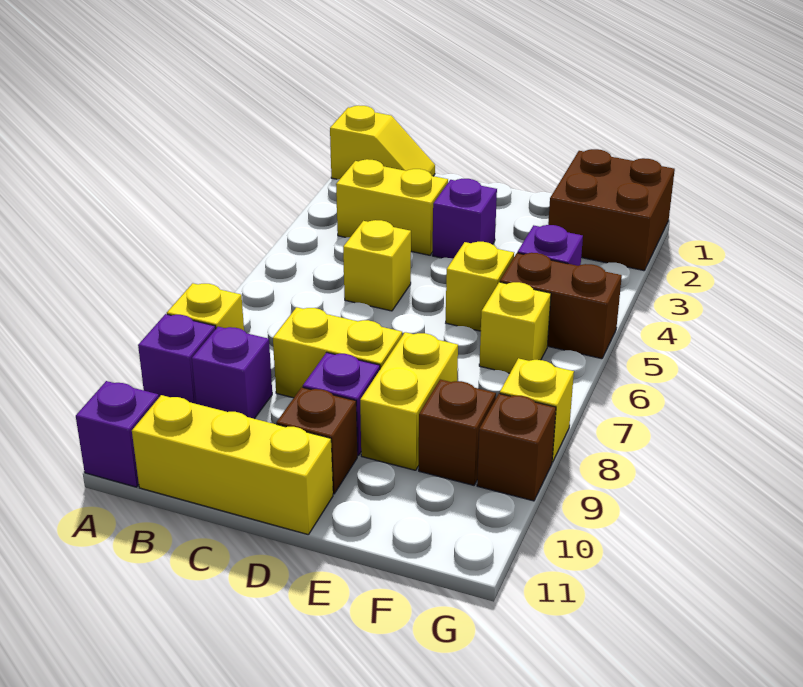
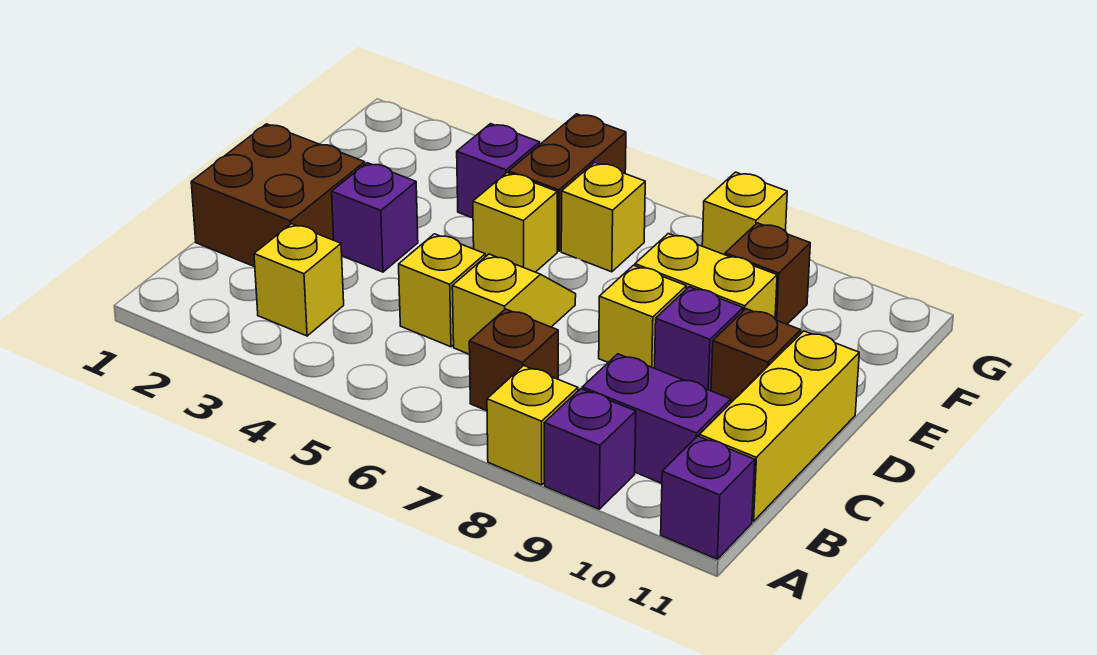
yellow 1x2 slope [330,105,435,179] -> yellow 1x2 slope moved to [452,254,576,354]
yellow 1x2 brick [336,159,448,255] -> yellow 1x1 brick [254,224,344,336]
purple 1x1 brick [192,327,272,419] -> purple 1x2 brick [582,354,731,483]
yellow 1x2 brick [273,307,402,398] -> yellow 1x1 brick [599,265,686,368]
brown 2x2 brick [548,149,675,271] -> brown 2x2 brick moved to [191,124,365,267]
brown 1x1 brick [477,394,556,501] -> brown 1x1 brick moved to [469,309,558,411]

